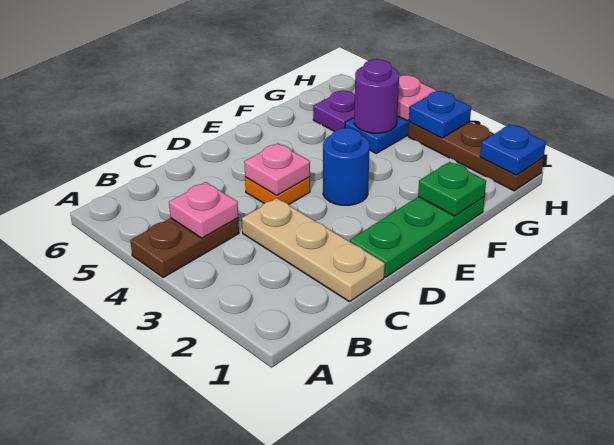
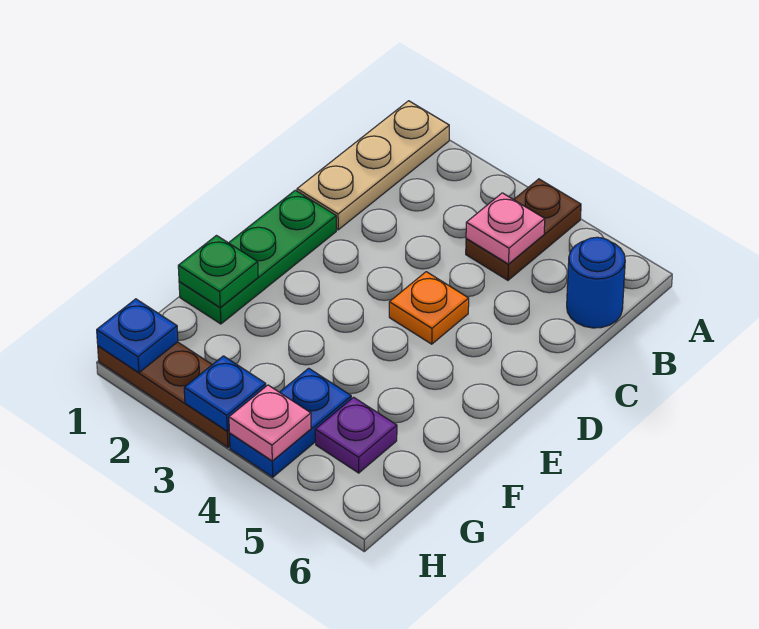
tan 1x3 plate [242,198,385,302] -> tan 1x3 plate turned to [297,101,449,230]
pink 1x1 plate [244,143,310,195] -> none
blue 1x1 round brick [323,128,370,205] -> blue 1x1 round brick moved to [567,237,625,328]
purple 1x1 round brick [354,59,399,133] -> none

